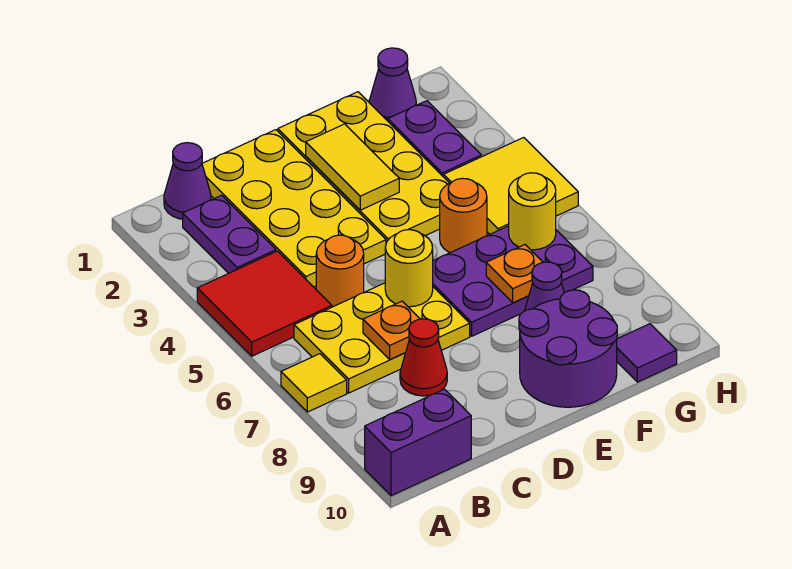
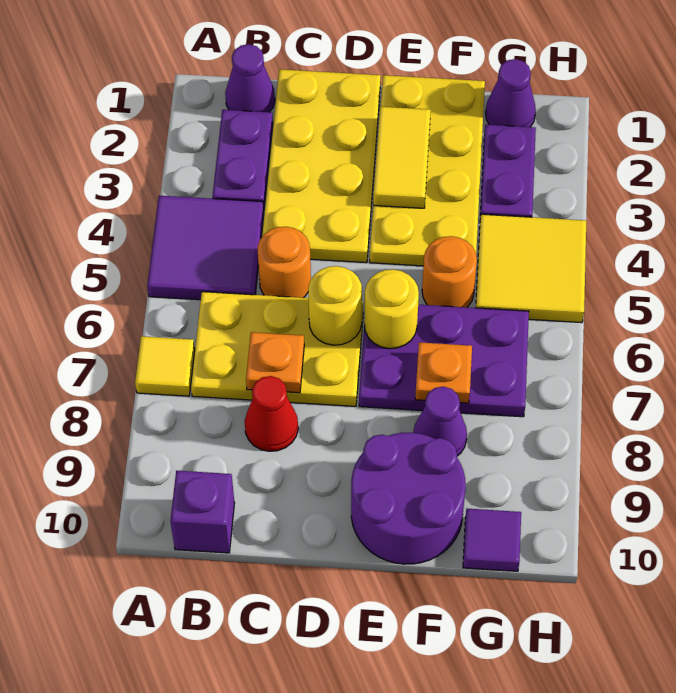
red 2x2 tile [197,251,332,356] -> purple 2x2 tile [147,196,264,300]
purple 1x2 brick [365,389,471,496] -> purple 1x1 brick [170,471,235,553]
yellow 1x1 round brick [509,173,556,250] -> yellow 1x1 round brick moved to [364,269,419,349]

